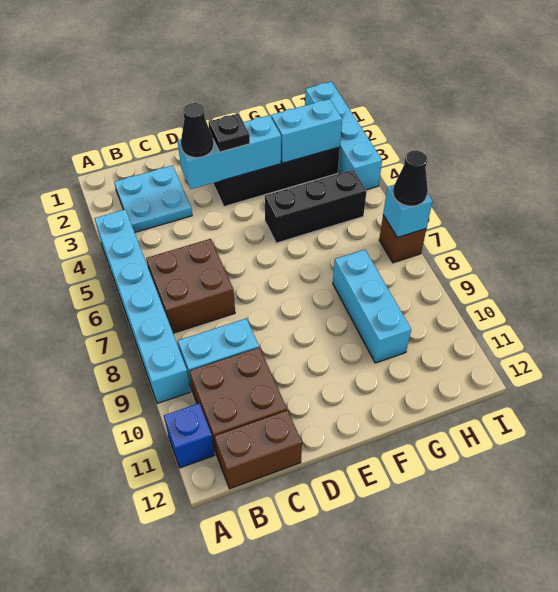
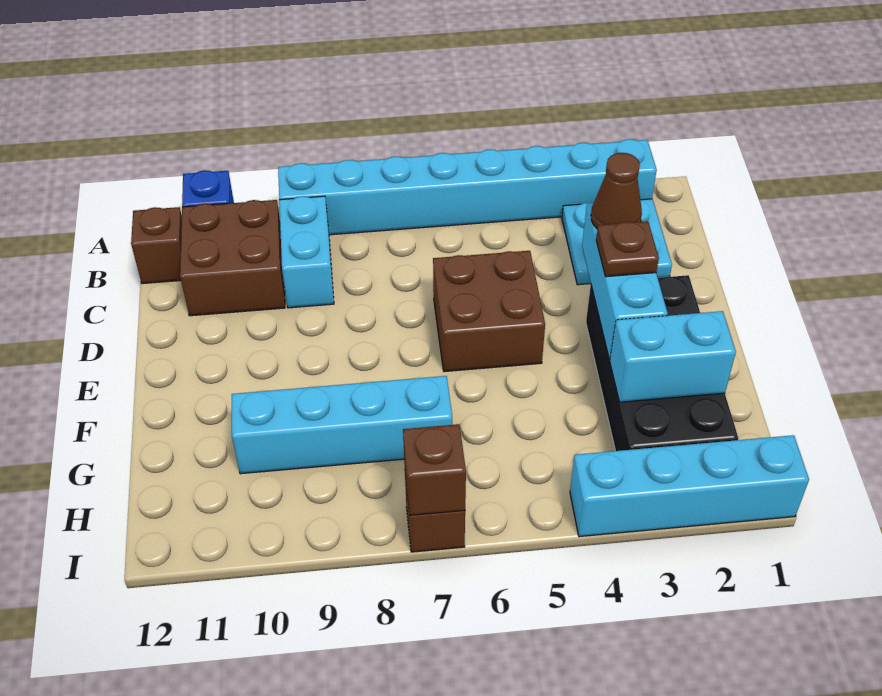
cyan 1x6 brick [95,209,191,404] -> cyan 1x8 brick [278,139,657,235]
brown 2x2 brick [146,239,235,333] -> brown 2x2 brick moved to [433,251,545,372]
brown 1x2 brick [214,410,302,489] -> brown 1x1 brick [131,207,182,284]
black 1x1 cone [181,103,214,158] -> brown 1x1 cone [591,153,642,229]
black 1x1 plate [208,114,250,152] -> brown 1x1 plate [596,221,659,277]
black 1x3 brick [265,170,367,243] -> none
cyan 1x2 brick [271,99,342,163] -> cyan 1x2 brick turned to [610,311,736,402]
cyan 1x3 brick [333,250,411,363] -> cyan 1x4 brick [232,376,452,474]
cyan 1x1 brick [383,185,432,237] -> brown 1x1 brick [403,424,466,515]
black 1x1 cone [393,150,428,206] -> none

